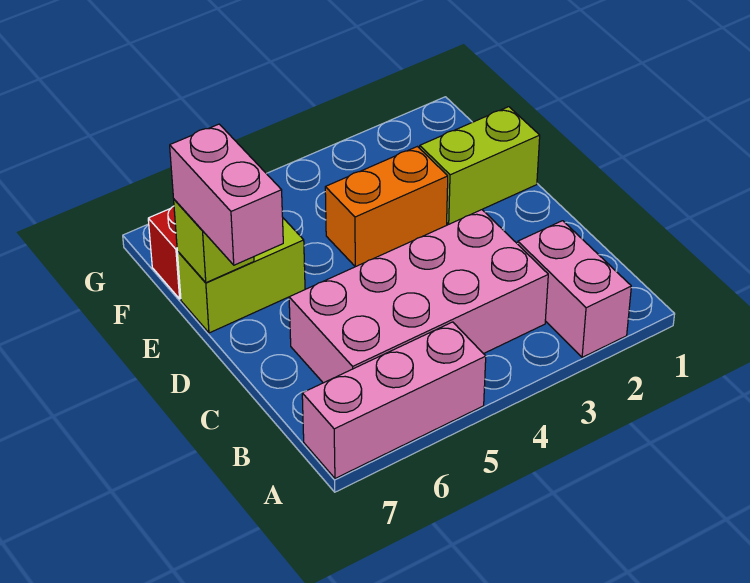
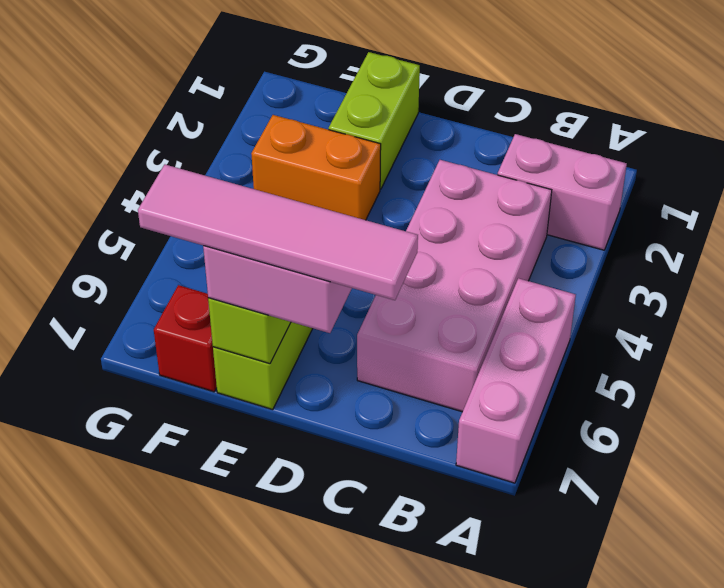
none -> pink 1x4 tile [138,165,418,300]
orange 1x2 brick [325,147,448,267] -> orange 1x2 brick turned to [251,115,381,220]

